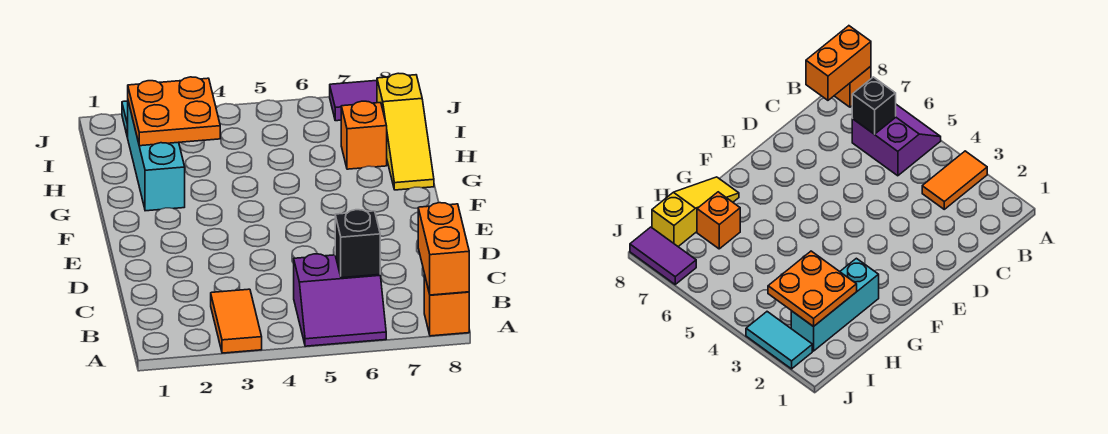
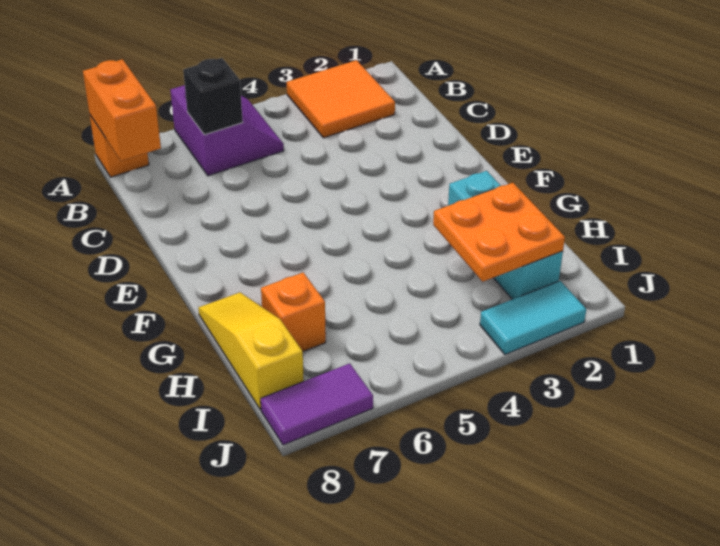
orange 1x2 tile [211,289,262,353] -> orange 2x2 tile [287,60,395,138]
purple 2x2 slope [294,254,386,346] -> purple 2x2 slope turned to [170,86,284,176]

